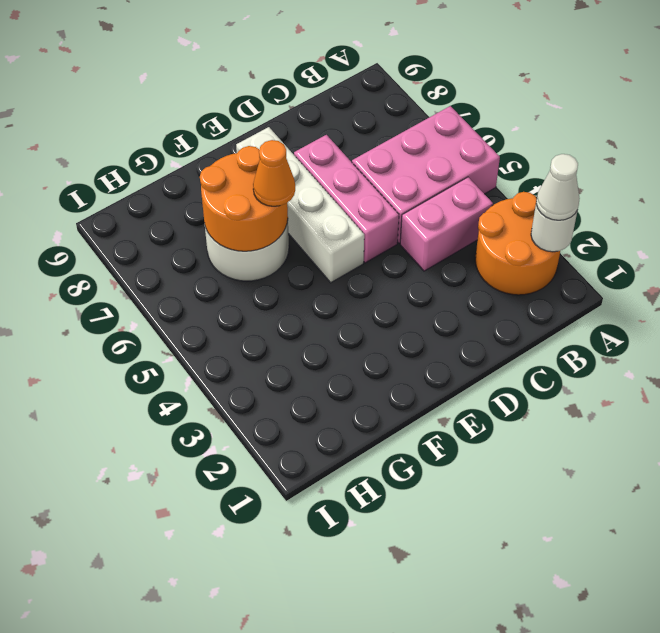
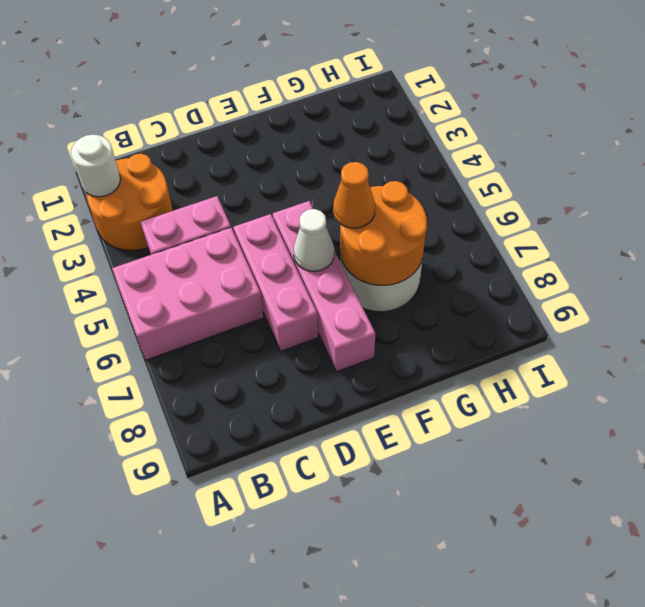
white 1x1 cone [536,154,580,220] -> white 1x1 cone moved to [293,209,334,271]
white 1x4 brick [236,127,364,283] -> pink 1x4 brick [273,201,375,372]

